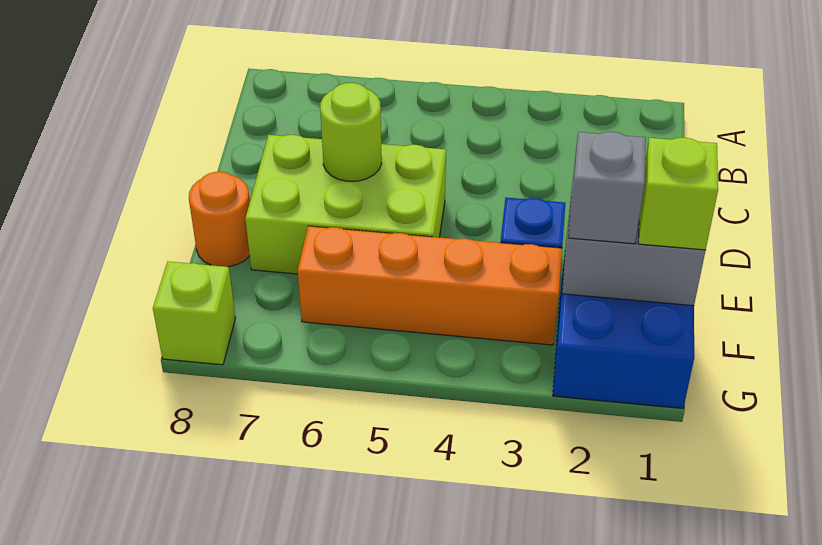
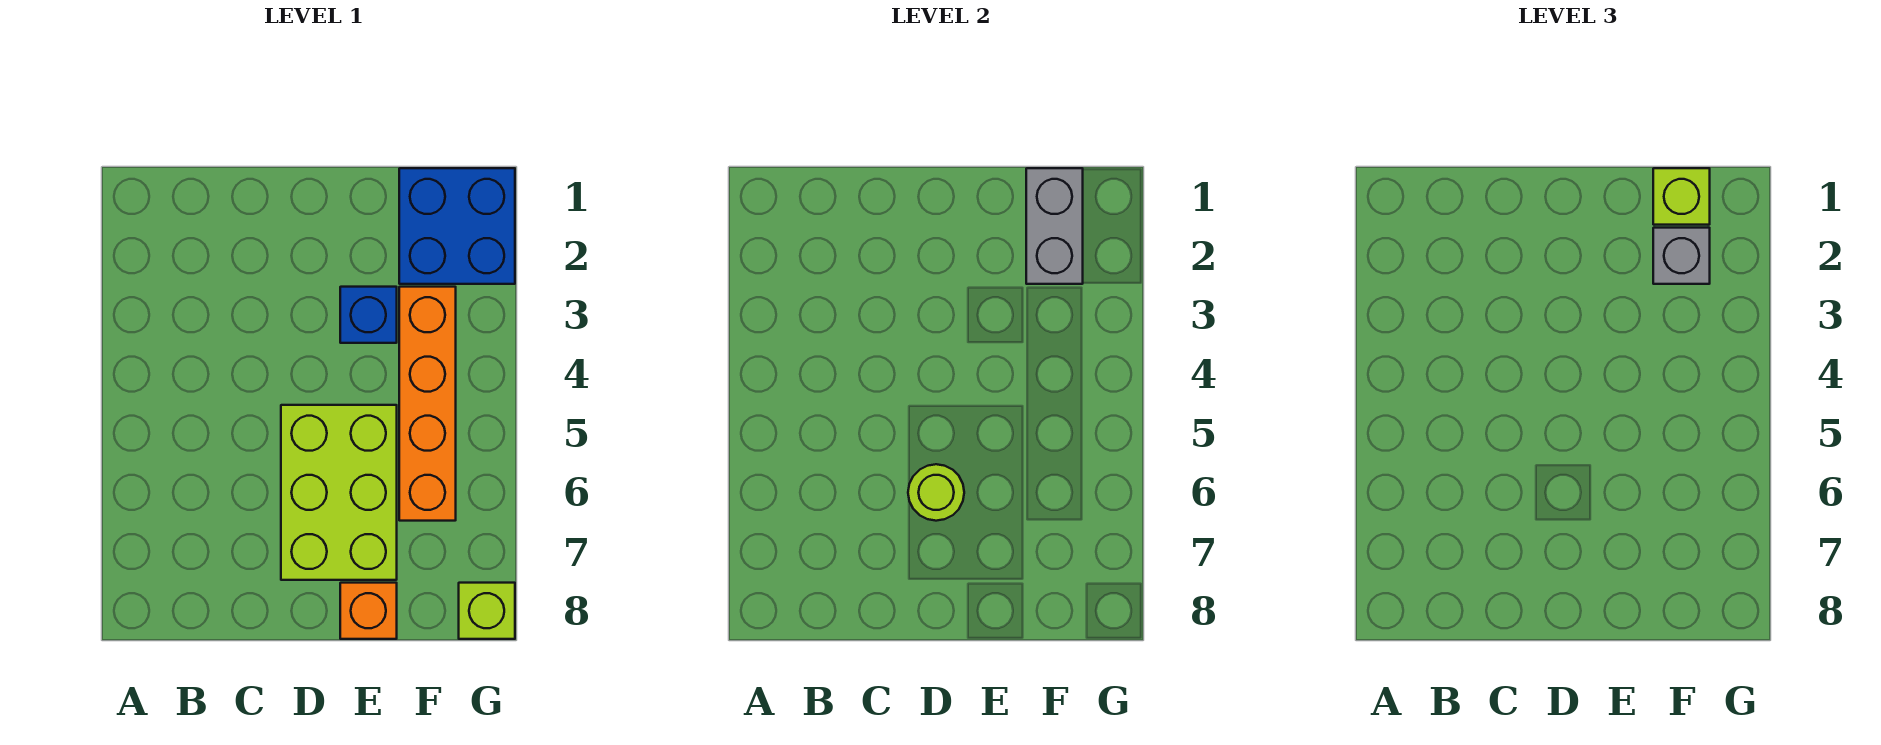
orange 1x1 round brick [189,172,250,267] -> orange 1x1 brick [340,583,397,639]

